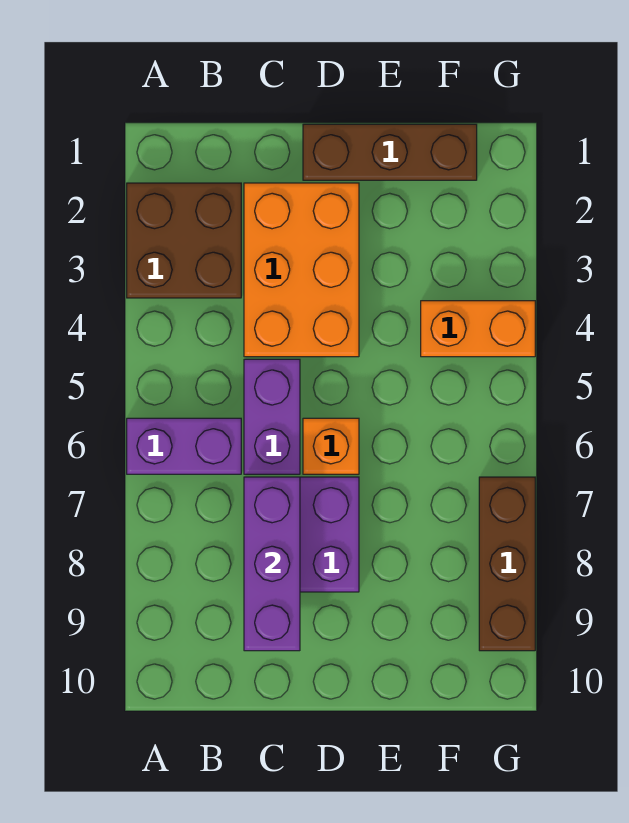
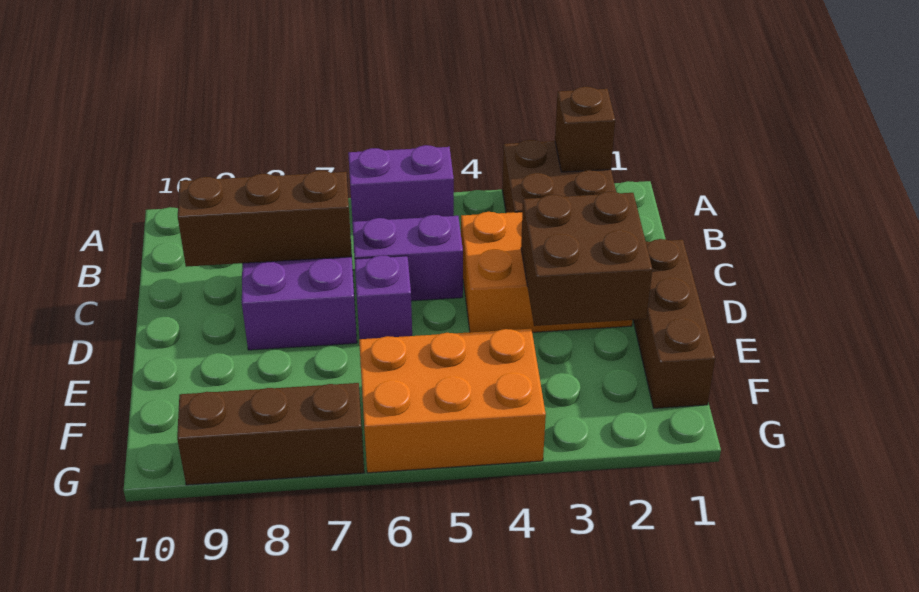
none -> brown 1x1 brick [555,87,615,172]
purple 1x2 brick [127,418,241,474] -> purple 1x2 brick turned to [348,145,454,222]
purple 1x3 brick [244,477,300,651] -> brown 1x3 brick [178,170,352,267]
none -> brown 2x2 brick [521,192,652,326]
orange 1x1 brick [303,418,359,474] -> purple 1x1 brick [355,255,412,339]
orange 1x2 brick [421,301,535,357] -> orange 2x3 brick [359,329,546,473]

